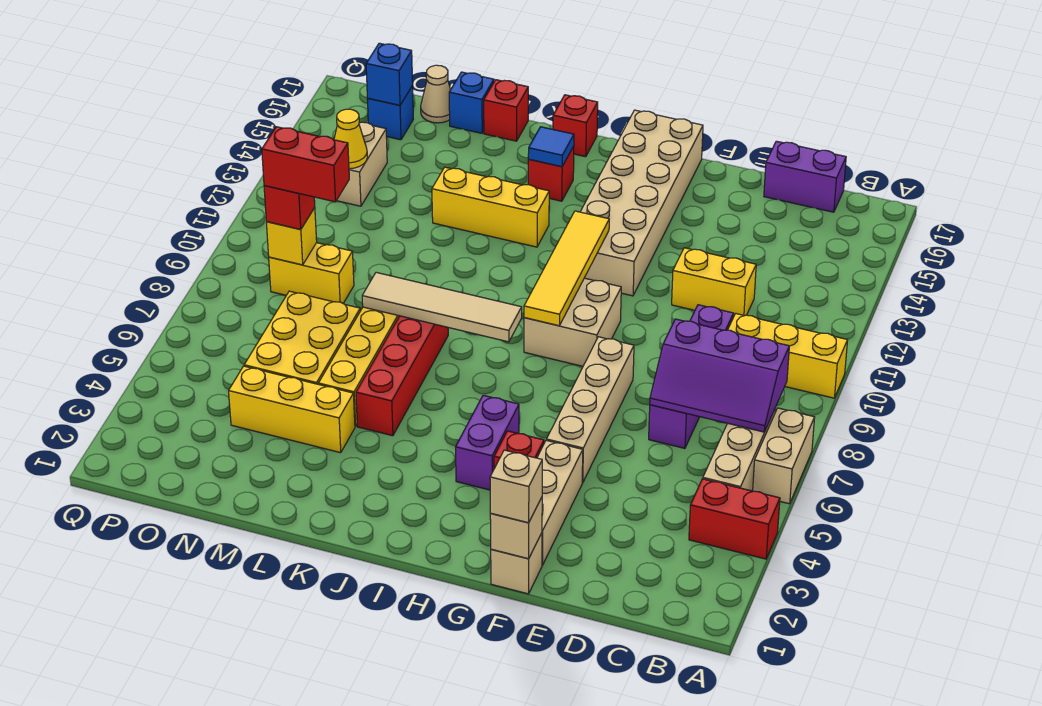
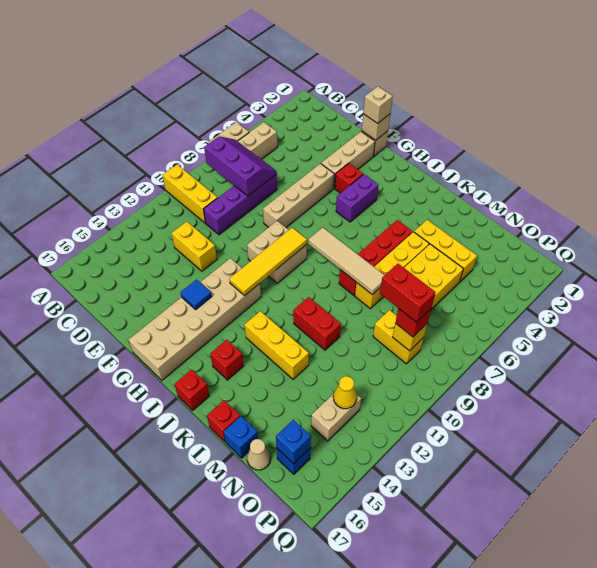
red 1x2 brick [689,479,780,559] -> red 1x2 brick moved to [293,297,341,350]
purple 1x2 brick [764,141,846,212] -> none
blue 1x1 tile [528,127,574,167] -> blue 1x1 tile moved to [180,280,212,309]

